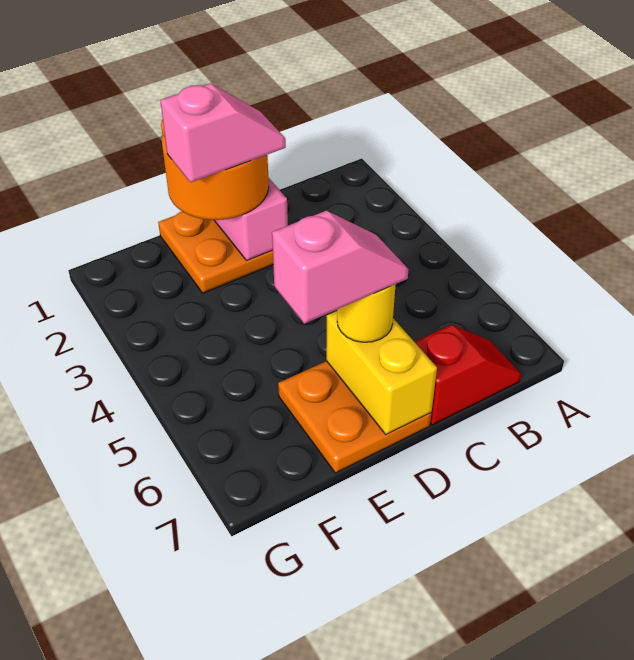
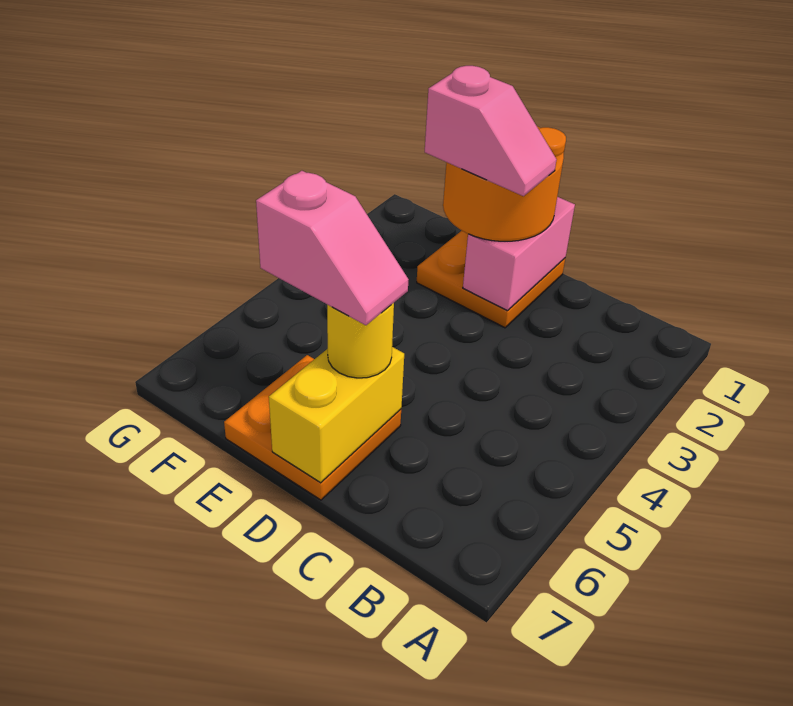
red 1x2 slope [415,325,521,425] -> none

